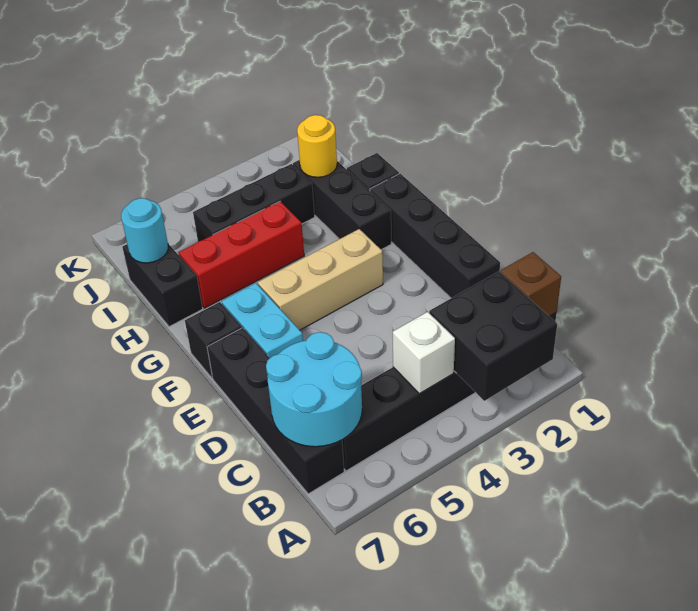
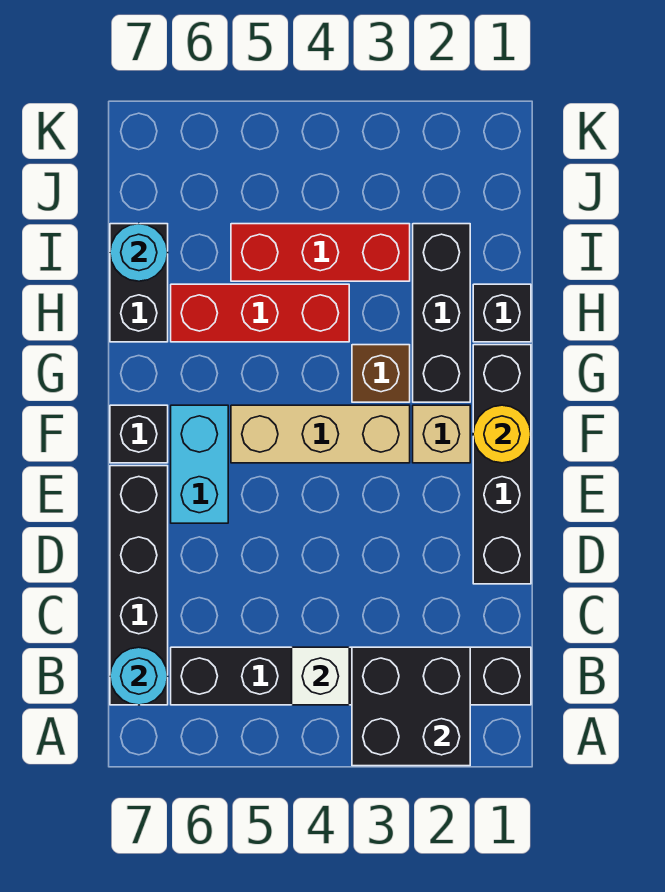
brown 1x1 brick [500,252,561,316] -> brown 1x1 brick moved to [352,345,410,402]
cyan 2x2 round brick [266,332,362,447] -> cyan 1x1 round brick [110,647,168,705]
none -> tan 1x1 brick [413,405,470,463]
yellow 1x1 round brick [297,115,337,177] -> yellow 1x1 round brick moved to [473,405,531,463]
black 1x3 brick [193,164,315,241] -> red 1x3 brick [231,224,410,281]

